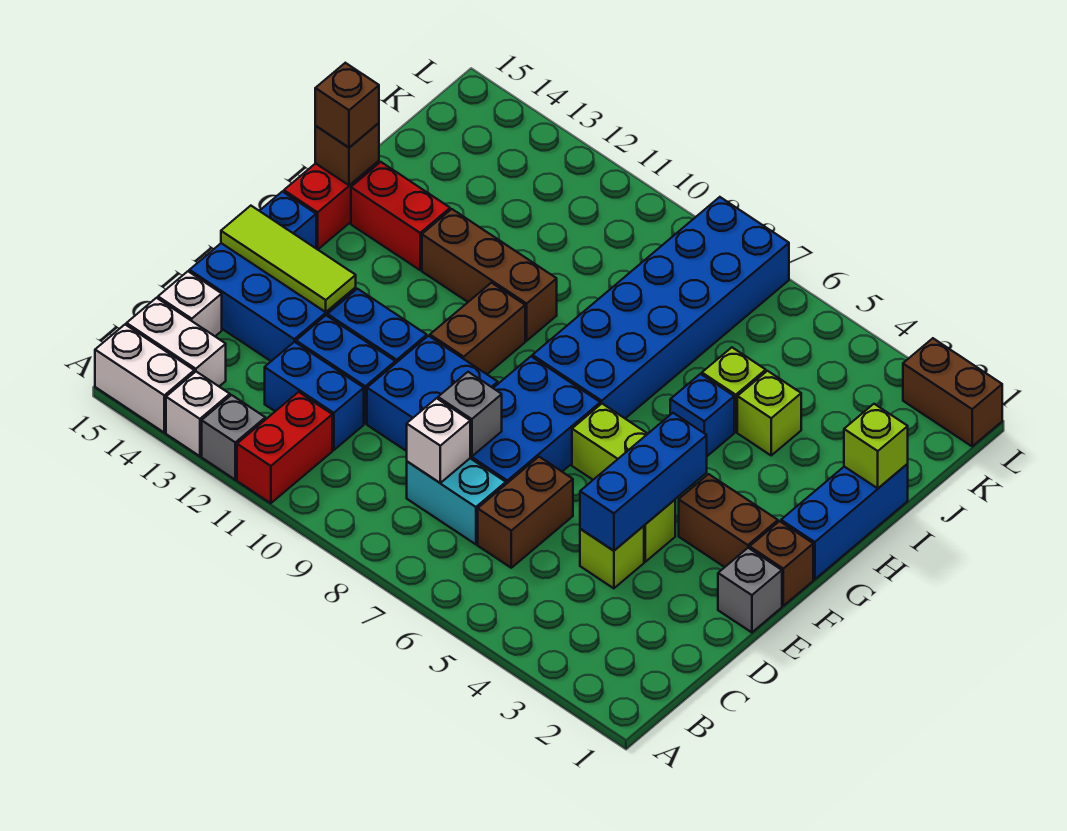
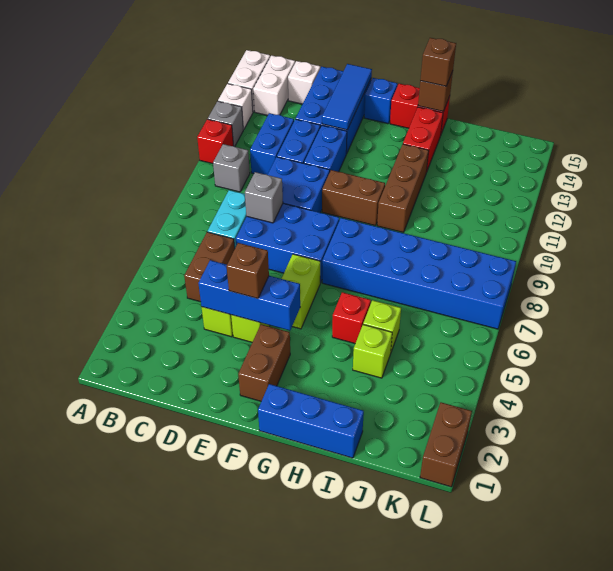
red 1x2 brick [237,392,332,503] -> red 1x1 brick [197,119,234,164]
brown 1x2 brick [478,457,573,568] -> brown 1x2 brick turned to [184,232,235,302]
white 1x1 brick [407,398,470,483] -> none
grey 1x1 brick [718,548,782,632] -> grey 1x1 brick moved to [213,144,250,192]
lime 1x3 tile [221,206,356,312] -> blue 1x3 tile [322,64,372,130]
brown 1x1 brick [750,521,813,606] -> brown 1x1 brick moved to [227,243,269,299]
blue 1x1 brick [670,374,734,456] -> red 1x1 brick [332,292,371,343]
lime 1x1 brick [844,404,908,488] -> none

